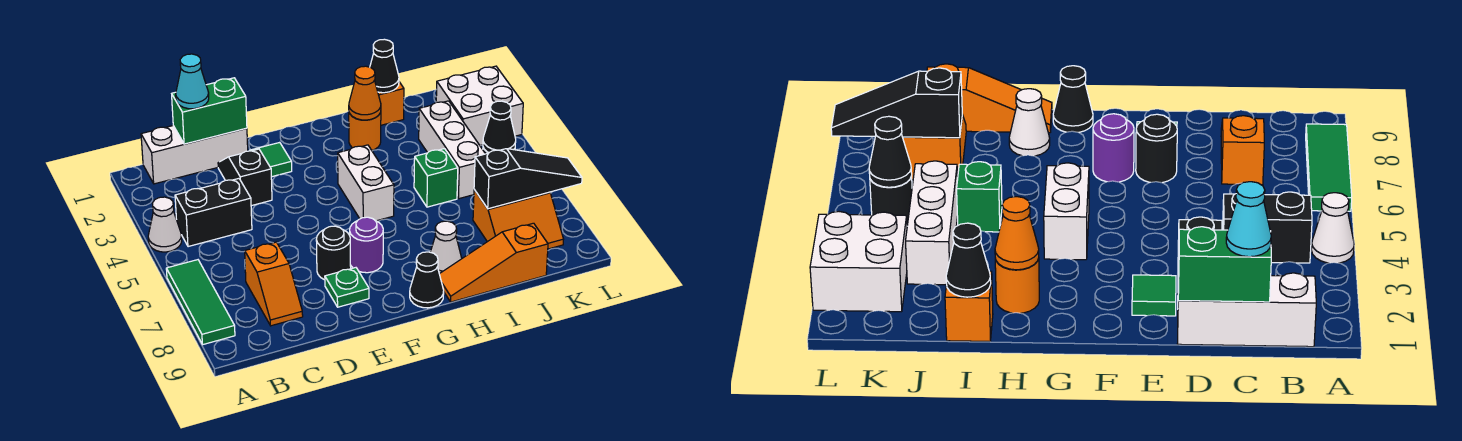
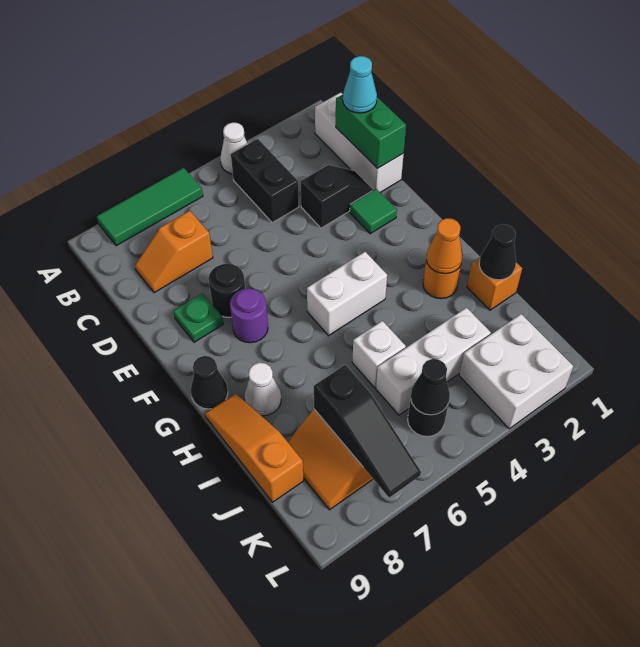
green 1x1 brick [414,149,458,207] -> white 1x1 brick [352,321,406,388]

